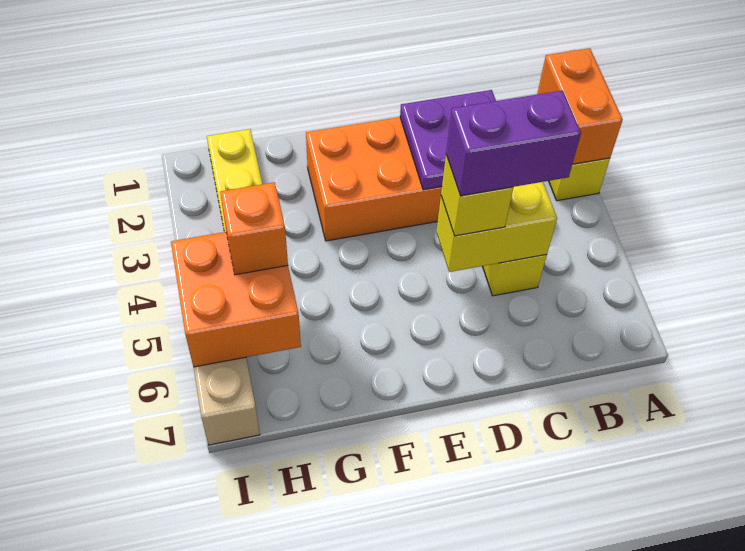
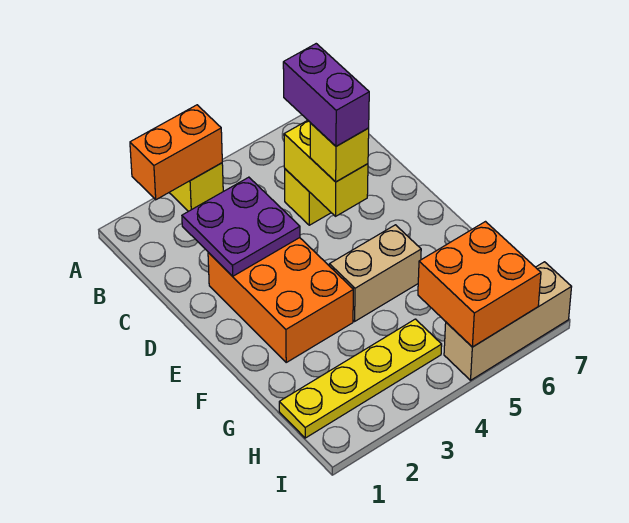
none -> tan 1x2 brick [329,225,421,321]
orange 1x1 brick [220,182,288,275] -> none

